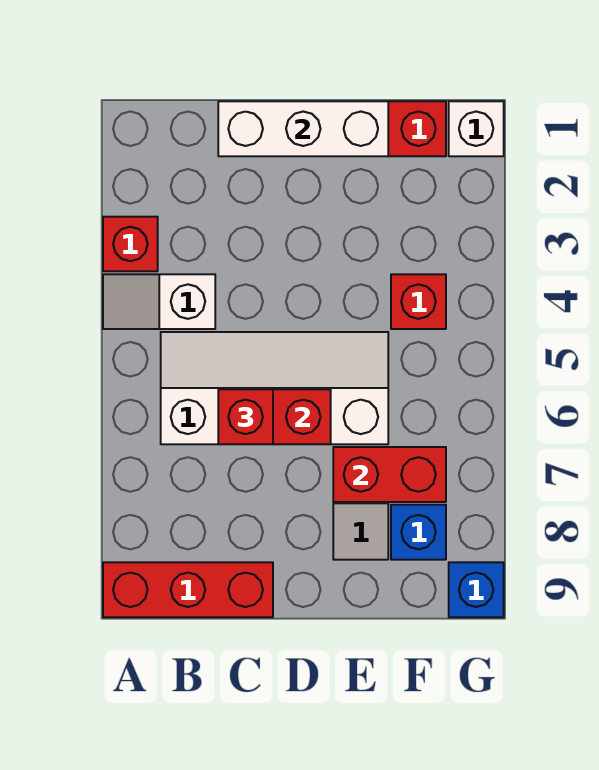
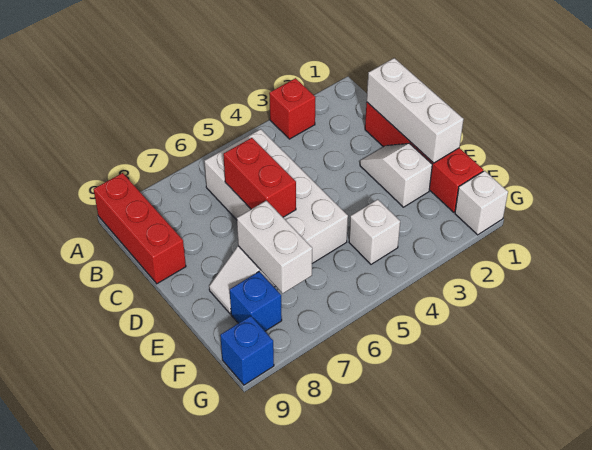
white 1x2 slope [103,274,215,329] -> white 1x2 slope moved to [360,144,432,207]
white 2x4 slope [161,332,388,444] -> white 2x4 brick [204,129,348,263]
red 1x1 brick [218,389,273,444] -> none
red 1x2 brick [333,447,446,502] -> white 1x2 brick [237,201,312,293]
red 1x1 brick [391,274,446,329] -> white 1x1 brick [349,199,400,264]

